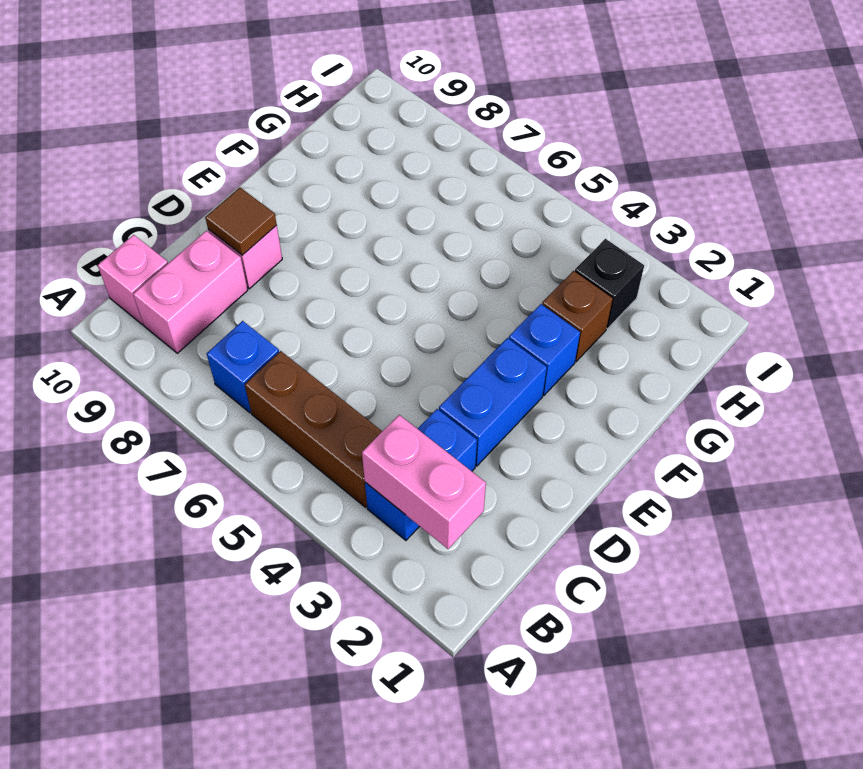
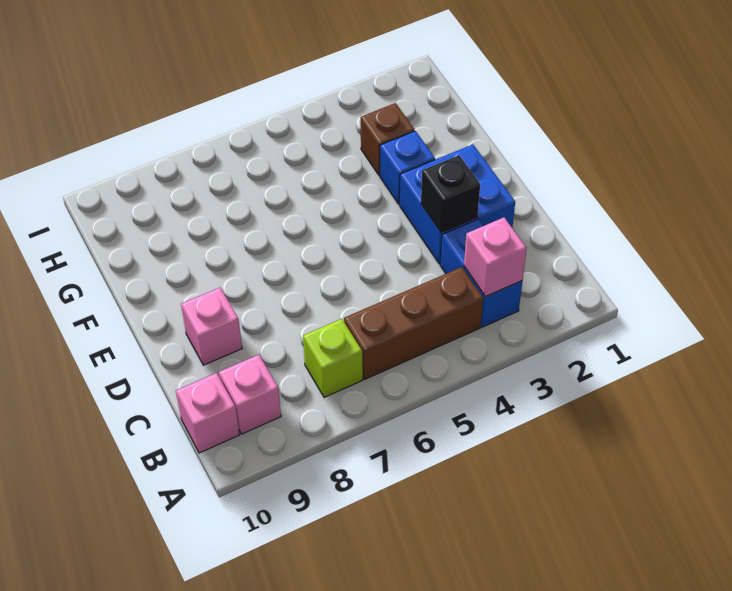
pink 1x2 brick [362,415,486,549] -> pink 1x1 brick [464,218,527,297]
blue 1x1 brick [207,321,279,413] -> lime 1x1 brick [303,319,363,397]
pink 1x2 brick [133,231,248,353] -> pink 1x1 brick [219,355,281,434]
blue 1x2 brick [439,338,547,466] -> blue 2x2 brick [400,144,515,264]
brown 1x1 tile [205,188,277,255] -> none
black 1x1 brick [575,239,644,329] -> black 1x1 brick moved to [421,155,480,233]

